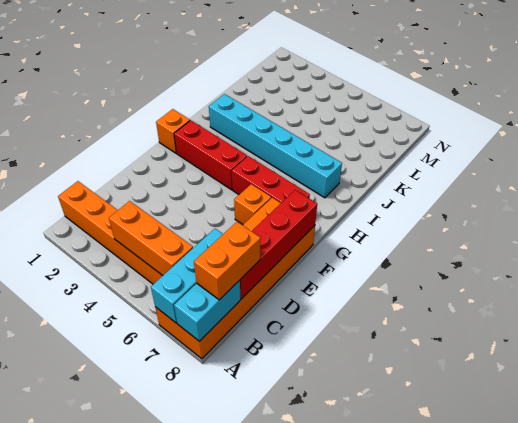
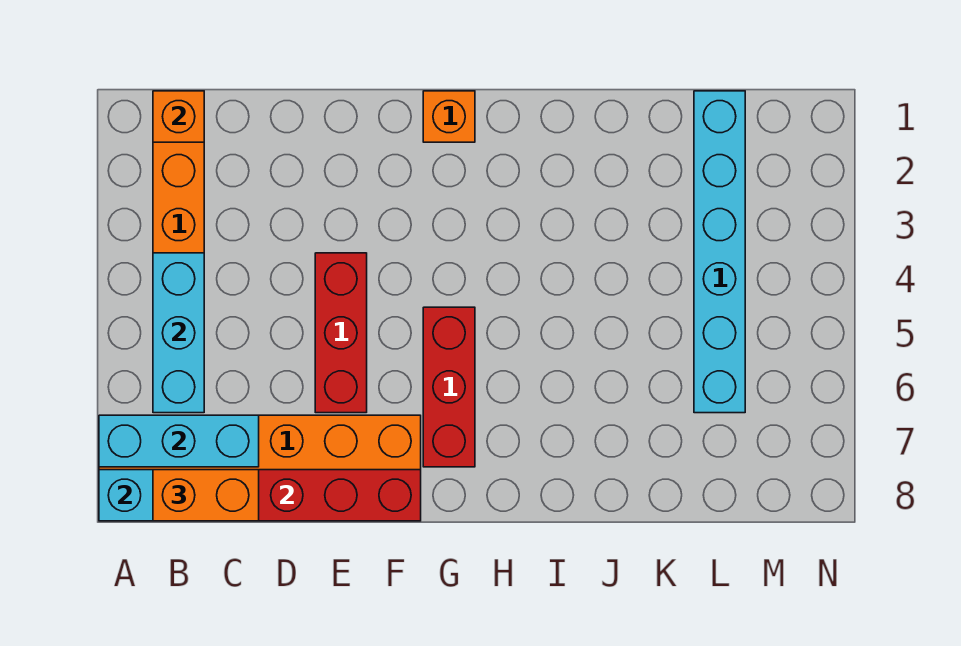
orange 1x3 brick [109,201,193,276] -> cyan 1x3 brick [153,253,204,413]
orange 1x1 brick [234,184,271,224] -> orange 1x1 brick moved to [153,91,204,142]
red 1x3 brick [174,120,247,190] -> red 1x3 brick moved to [315,253,367,413]
cyan 1x6 brick [209,94,342,198] -> cyan 1x6 brick moved to [694,91,745,413]

